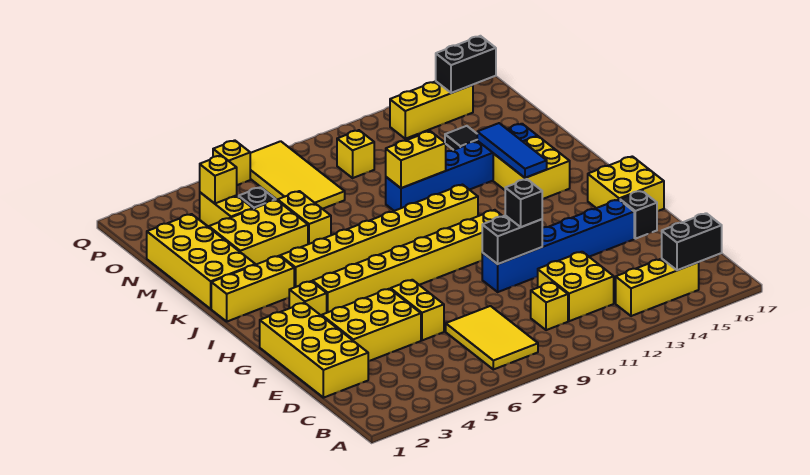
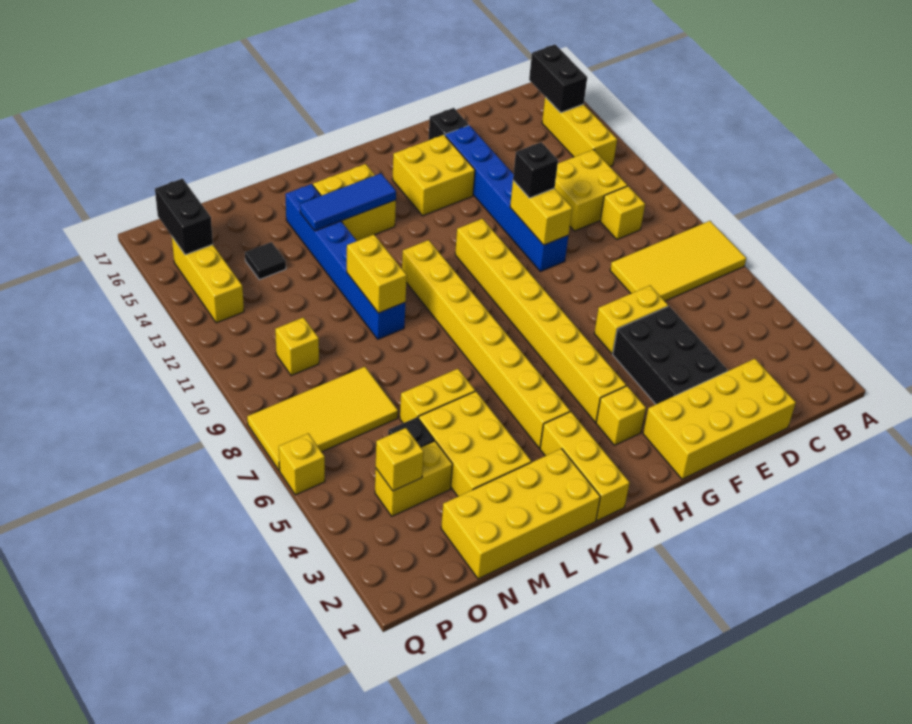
yellow 2x3 tile [446,306,538,370] -> yellow 2x4 tile [610,221,746,301]
yellow 2x3 brick [322,289,421,361] -> black 2x3 brick [613,306,727,404]
black 1x2 brick [482,215,542,264] -> yellow 1x2 brick [510,181,572,245]
yellow 2x2 brick [588,156,664,211] -> yellow 2x2 brick moved to [393,135,475,216]

